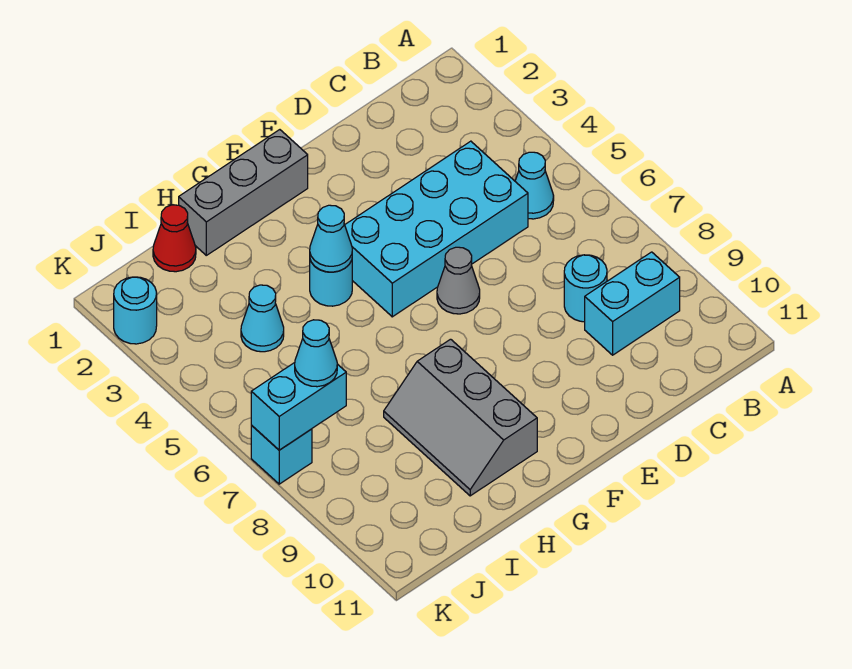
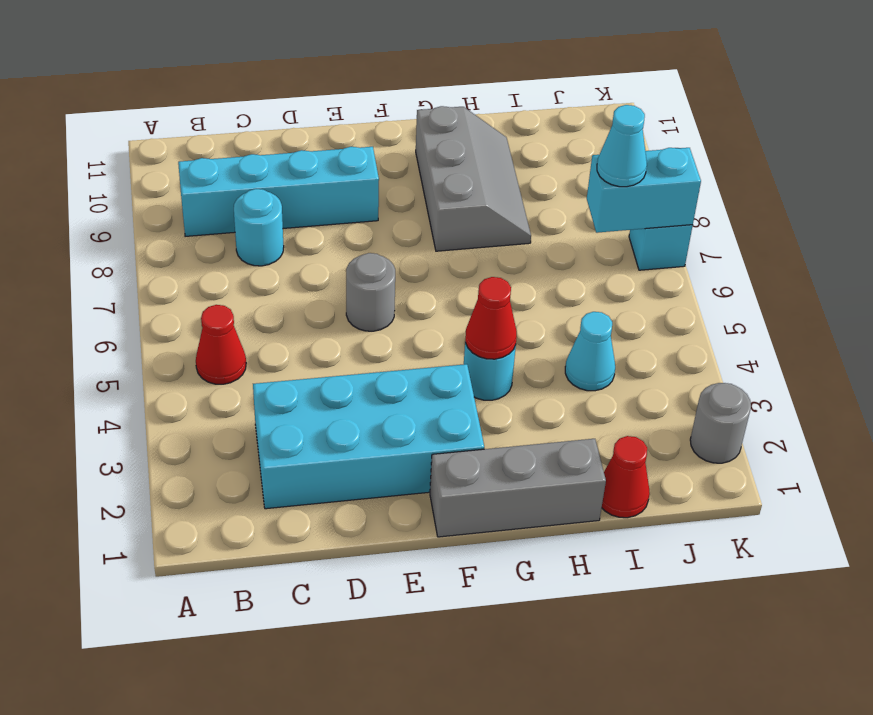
cyan 1x1 cone [515,152,554,219] -> red 1x1 cone [196,305,246,384]
cyan 1x2 brick [585,252,680,355] -> cyan 1x4 brick [178,147,379,236]
cyan 2x4 brick [345,141,528,317] -> cyan 2x4 brick moved to [253,364,484,509]
grey 1x1 cone [437,247,480,314] -> grey 1x1 round brick [346,253,395,331]
cyan 1x1 cone [310,205,352,272] -> red 1x1 cone [465,277,517,359]
cyan 1x1 round brick [114,277,157,344] -> grey 1x1 round brick [690,383,751,463]

